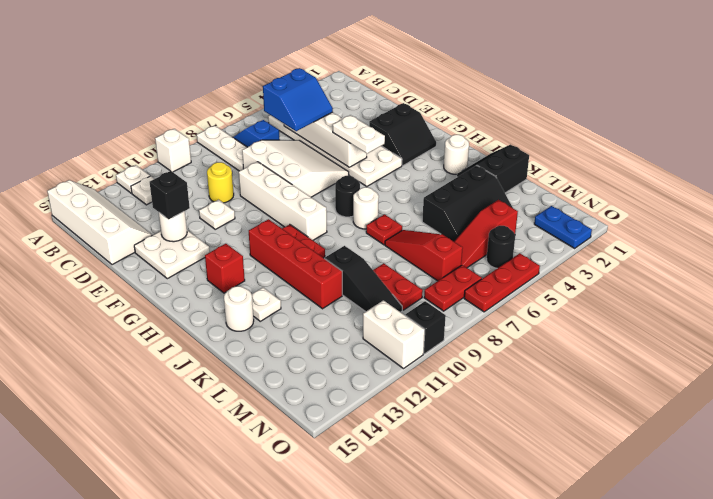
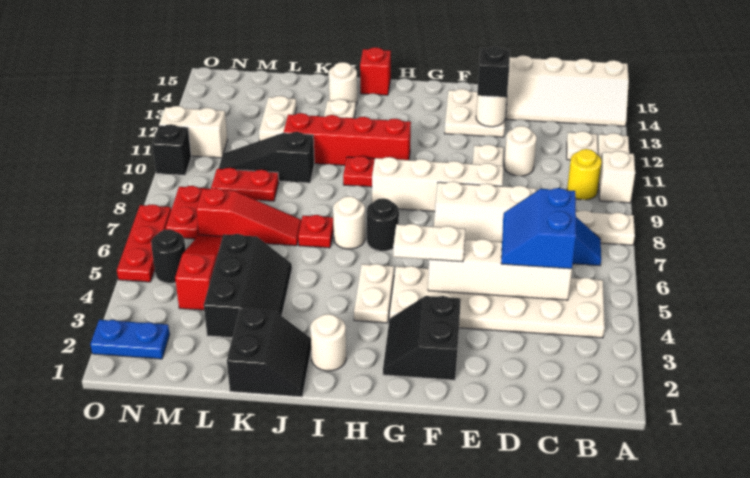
yellow 1x1 round brick [207,162,234,203] -> yellow 1x1 round brick moved to [567,149,602,200]
none -> white 1x1 round brick [504,126,537,176]
none -> white 1x2 plate [354,264,394,323]
red 1x1 brick [205,244,245,293] -> red 1x1 brick moved to [360,47,391,95]
black 2x3 slope [422,166,513,241] -> black 2x3 slope turned to [204,234,292,338]
none -> white 1x2 plate [259,96,297,141]

